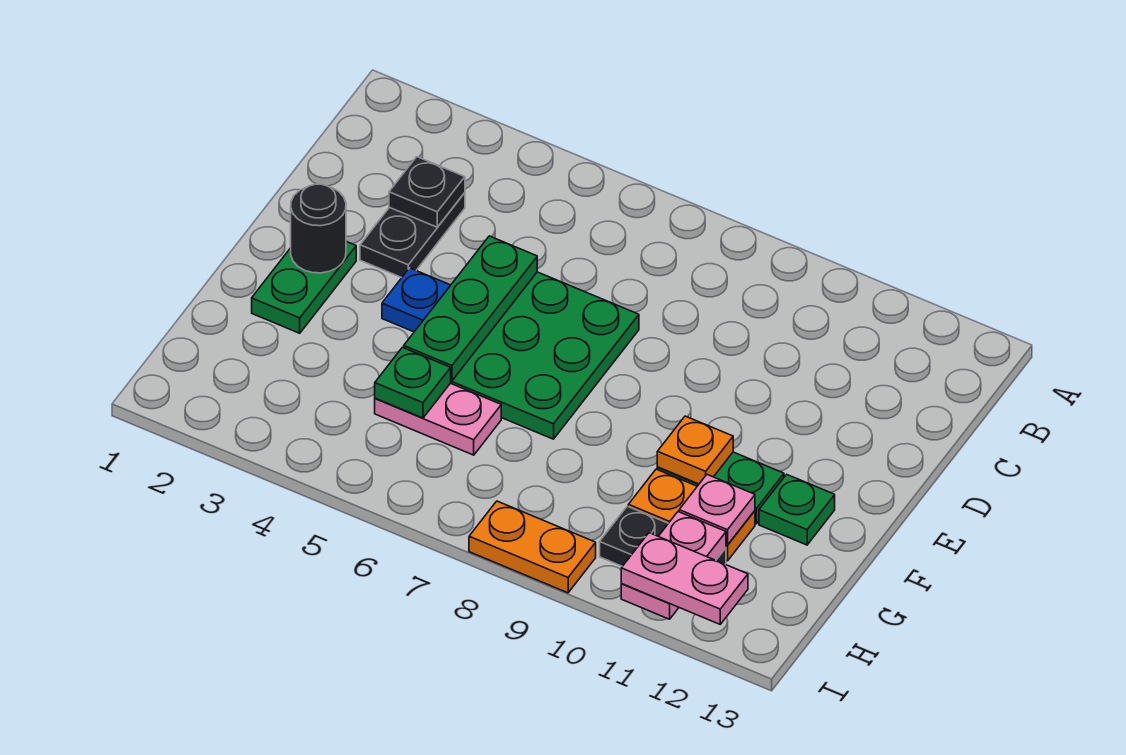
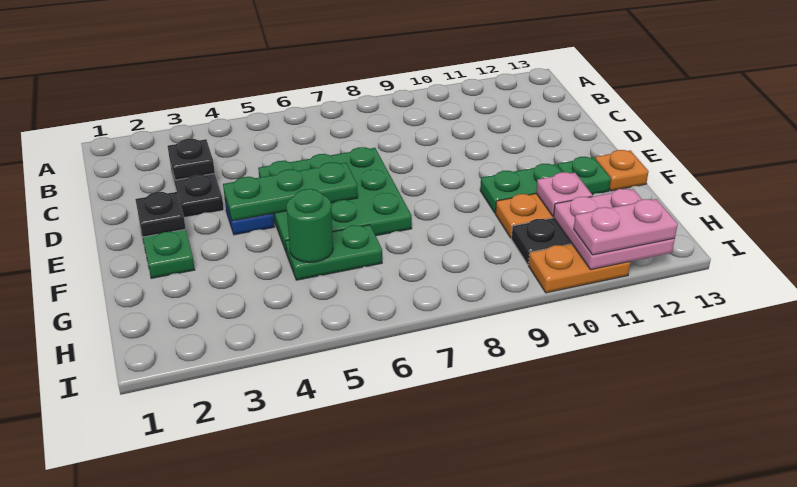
green 1x3 plate [404,236,537,381] -> green 1x3 plate turned to [223,162,358,221]
black 1x1 round brick [291,184,346,273] -> black 1x1 plate [135,192,186,237]
orange 1x1 plate [657,416,733,484] -> orange 1x1 plate moved to [595,150,649,191]
pink 1x2 plate [375,383,501,455] -> green 1x2 plate [286,225,382,280]
green 1x1 plate [375,347,451,418] -> green 1x1 round brick [286,189,333,263]
pink 1x2 plate [621,512,726,619] -> pink 2x2 plate [553,189,675,270]
orange 1x2 plate [469,501,596,593] -> orange 1x2 plate moved to [528,244,630,293]

